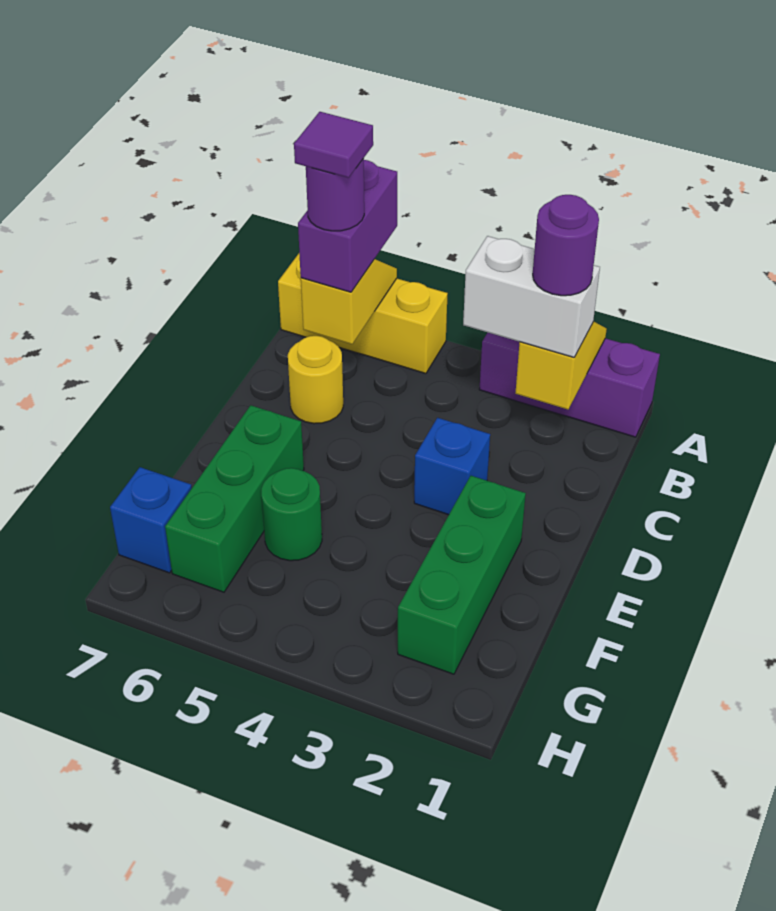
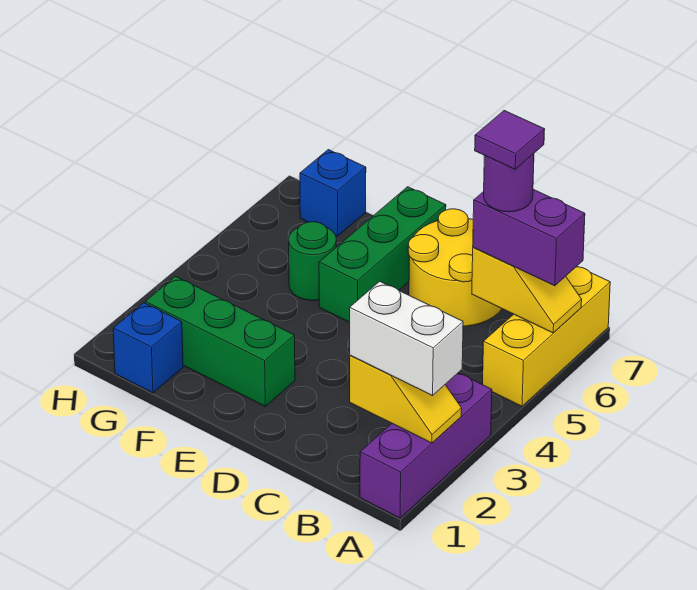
white 1x2 brick [463,236,600,357] -> white 1x2 brick turned to [350,281,463,396]
purple 1x1 round brick [533,195,599,296] -> none
yellow 1x1 round brick [288,336,343,424] -> yellow 2x2 round brick [408,209,502,326]
blue 1x1 brick [414,418,490,515] -> blue 1x1 brick moved to [113,303,183,393]
green 1x3 brick [165,405,304,592] -> green 1x3 brick turned to [319,187,446,322]

